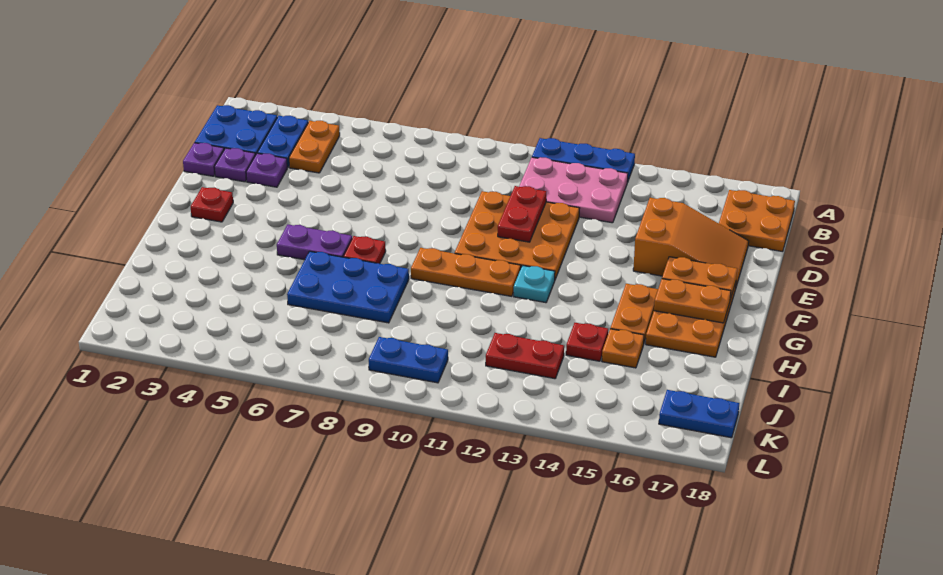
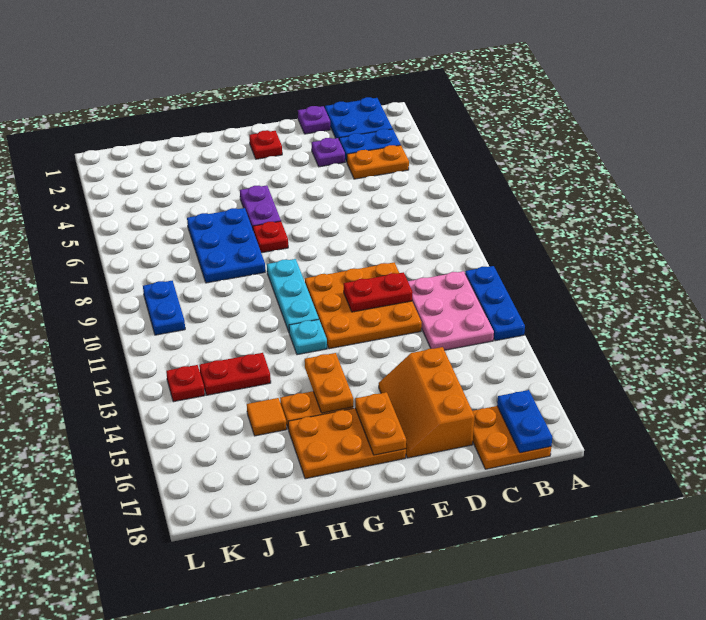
purple 1x1 plate [214,148,255,182] -> none
orange 2x3 slope [633,198,749,286] -> orange 2x3 slope turned to [379,347,474,458]
orange 1x3 plate [411,248,521,296] -> cyan 1x3 plate [267,259,319,332]
orange 1x2 plate [654,279,731,323] -> orange 1x2 plate moved to [305,353,353,413]
red 1x1 plate [566,323,608,361] -> red 1x1 plate moved to [166,365,205,402]
orange 1x1 plate [602,329,644,368] -> orange 1x1 tile [247,398,287,436]
red 1x2 plate [486,333,564,379] -> red 1x2 plate turned to [199,353,271,395]
blue 1x2 plate [659,390,739,438] -> blue 1x2 plate moved to [497,390,552,453]

